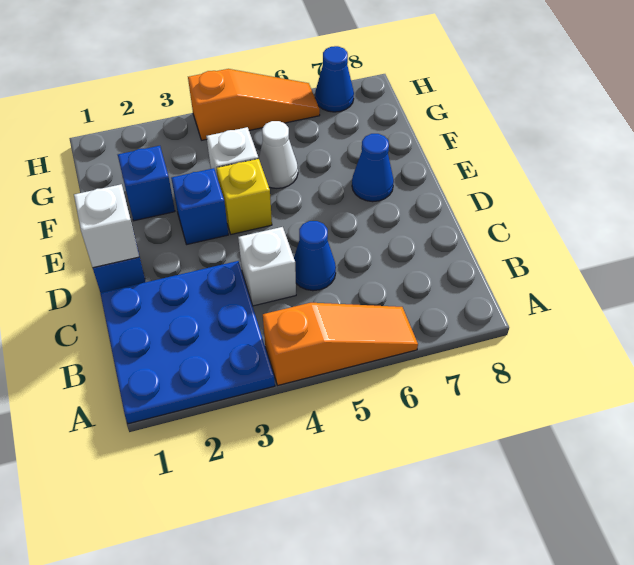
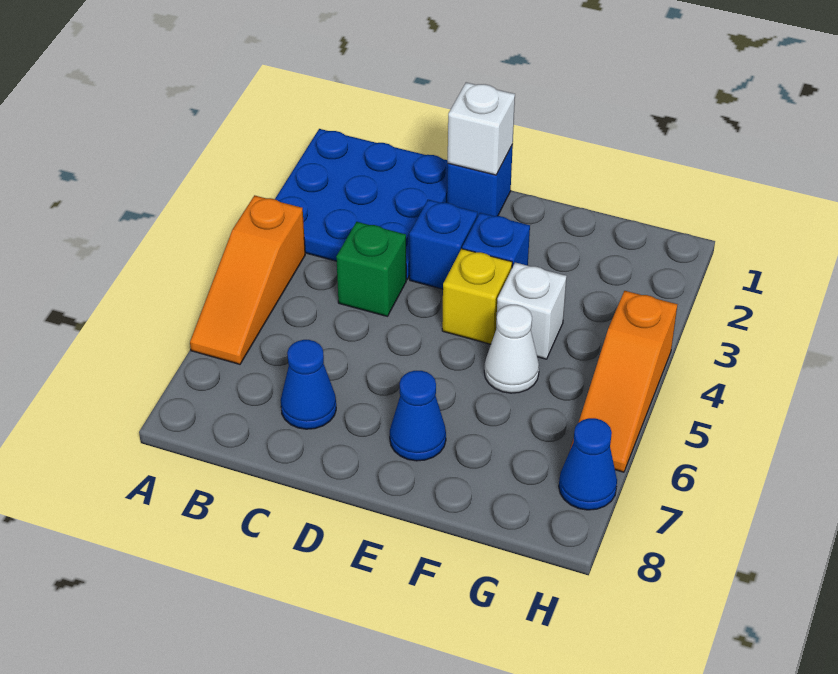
white 1x1 brick [238,227,296,306] -> green 1x1 brick [336,222,406,316]
blue 1x1 cone [294,221,336,291] -> blue 1x1 cone moved to [281,340,336,429]
blue 1x1 brick [118,146,175,221] -> blue 1x1 brick moved to [409,200,477,289]

